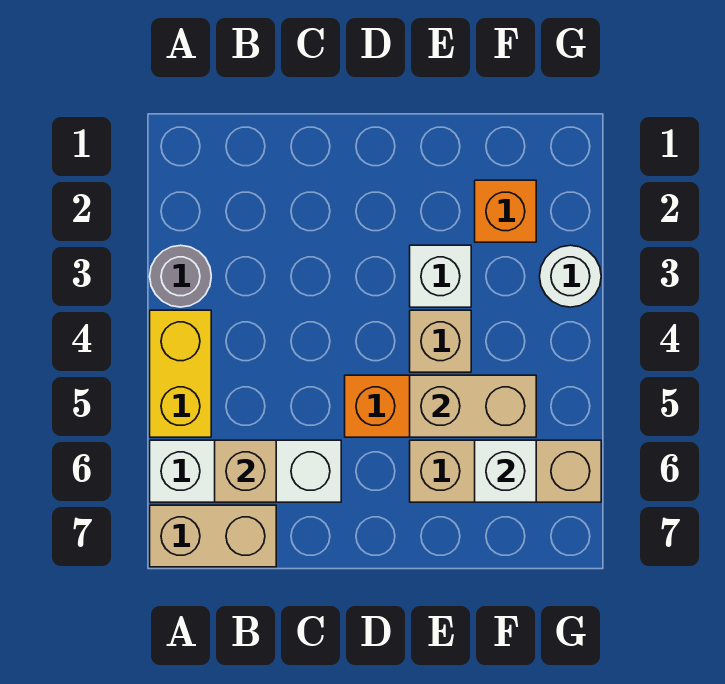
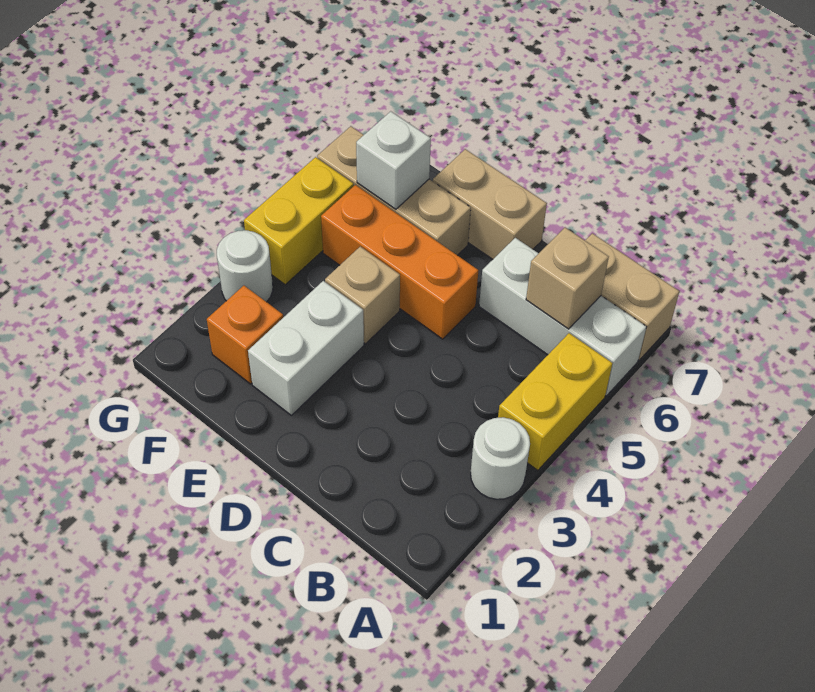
grey 1x1 round brick [150,245,211,307] -> white 1x1 round brick [471,417,530,499]
white 1x1 brick [410,245,471,307] -> white 1x2 brick [248,281,364,415]
tan 1x2 brick [410,375,536,437] -> tan 1x2 brick moved to [433,149,547,259]
none -> yellow 1x2 brick [244,157,354,285]

